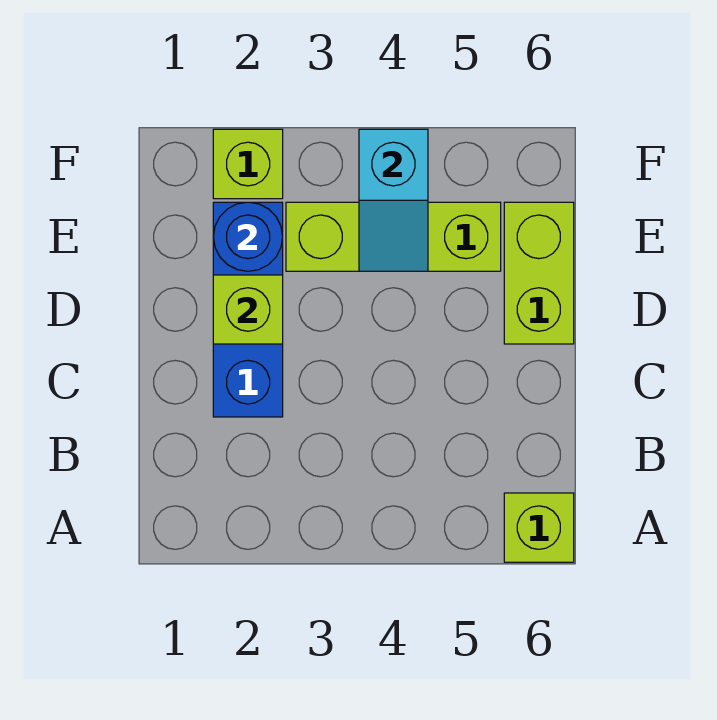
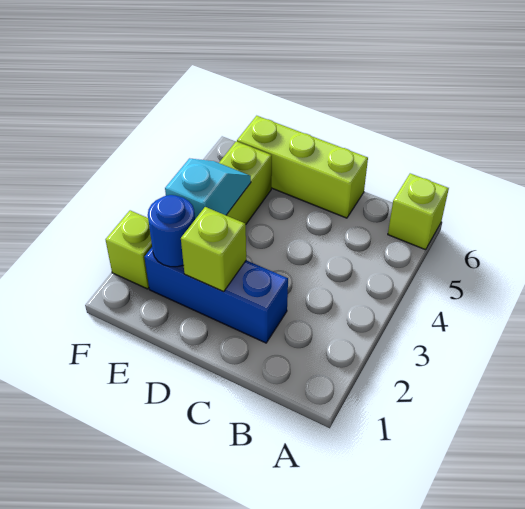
lime 1x2 brick [504,202,574,344] -> lime 1x3 brick [237,116,368,218]
cyan 1x2 slope [359,129,428,271] -> cyan 1x2 slope turned to [165,158,251,219]

